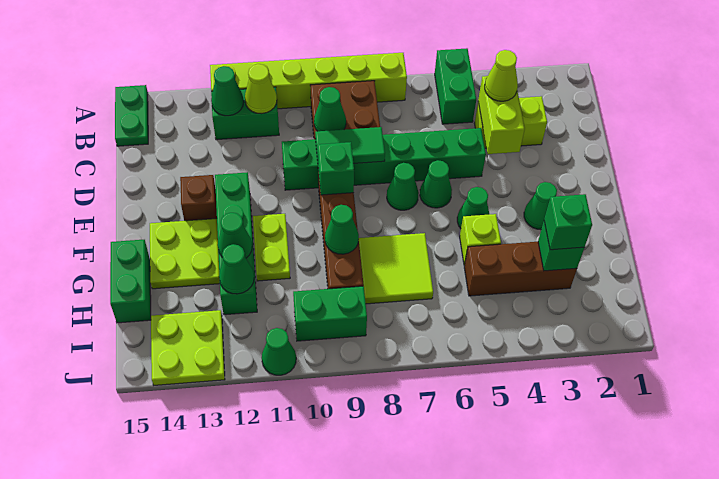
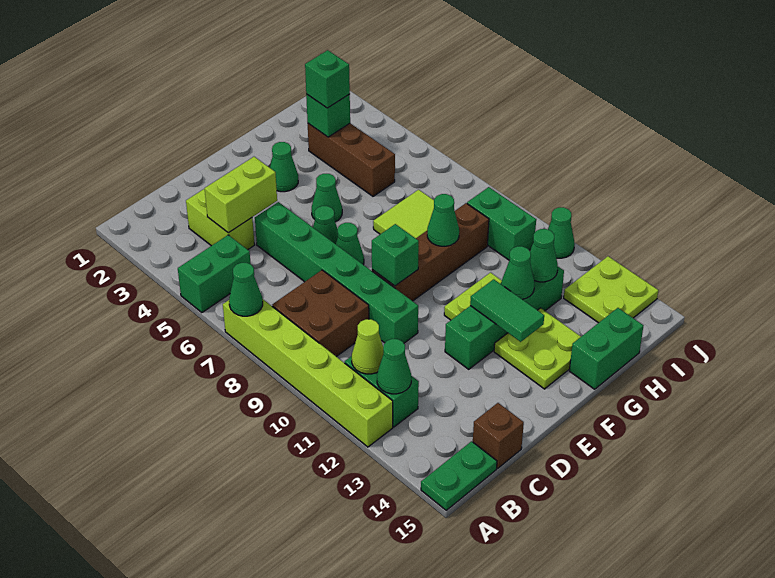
lime 1x1 cone [485,50,518,101] -> none
green 1x1 cone [314,87,346,131] -> green 1x1 cone moved to [229,263,263,316]
green 1x2 tile [315,127,385,163] -> green 1x2 tile moved to [470,279,544,342]
brown 1x1 brick [180,175,217,221] -> brown 1x1 brick moved to [473,403,524,468]
lime 1x1 brick [460,214,501,265] -> none

